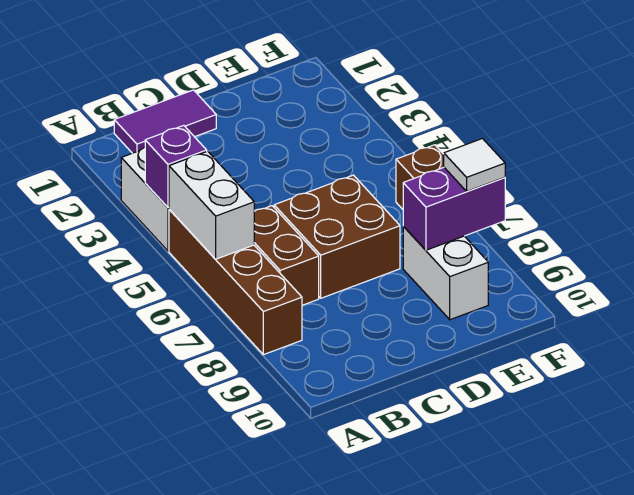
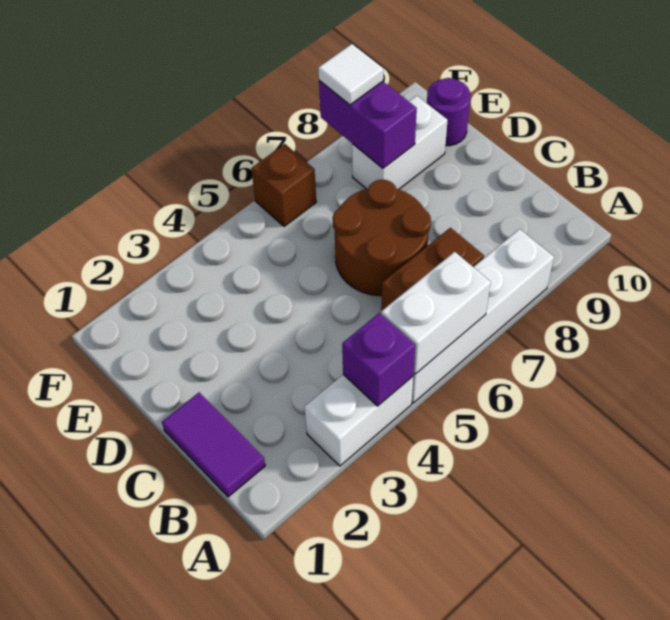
brown 1x4 brick [169,210,302,355] -> white 1x4 brick [412,229,554,403]
brown 2x2 brick [274,175,400,298] -> brown 2x2 round brick [333,180,431,296]
none -> purple 1x1 round brick [427,78,470,146]

